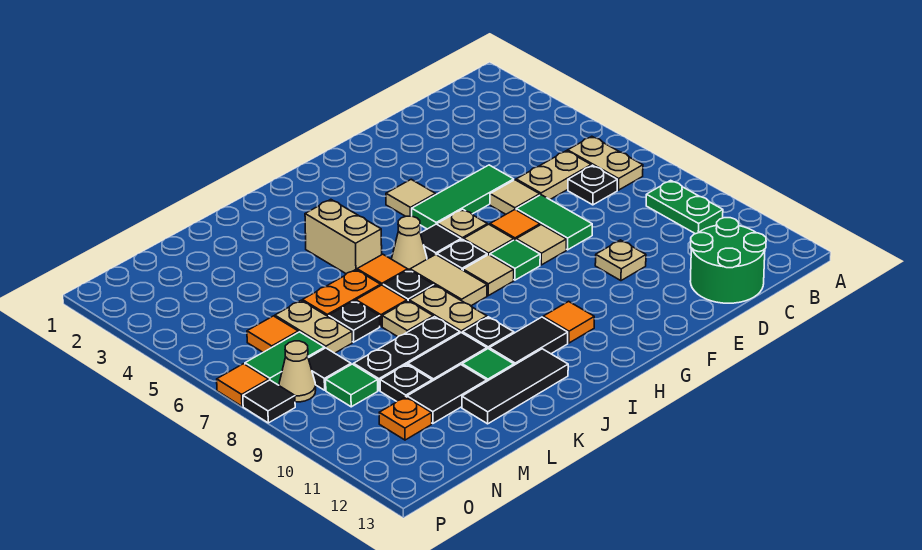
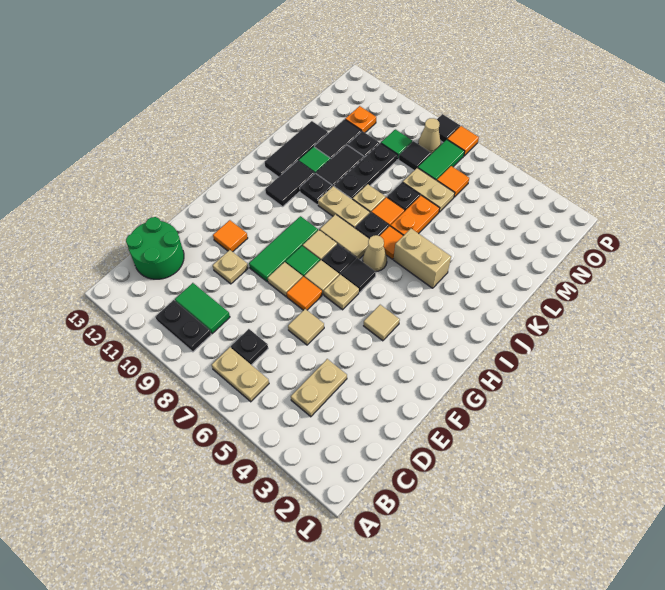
green 1x2 plate [646,180,723,234] -> black 1x2 plate [155,300,211,352]
tan 1x2 plate [516,151,591,199] -> tan 1x2 plate moved to [291,359,347,417]
green 1x3 tile [412,165,514,229] -> green 1x3 tile moved to [249,216,318,282]
green 1x2 tile [516,195,592,250] -> green 1x2 tile moved to [175,283,230,334]
orange 1x1 tile [543,301,594,343] -> orange 1x1 tile moved to [213,220,248,252]

